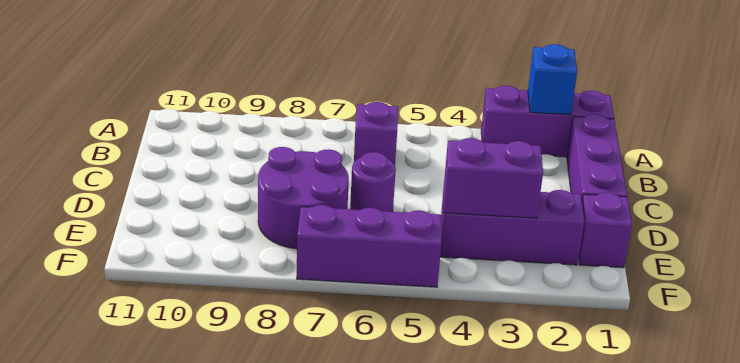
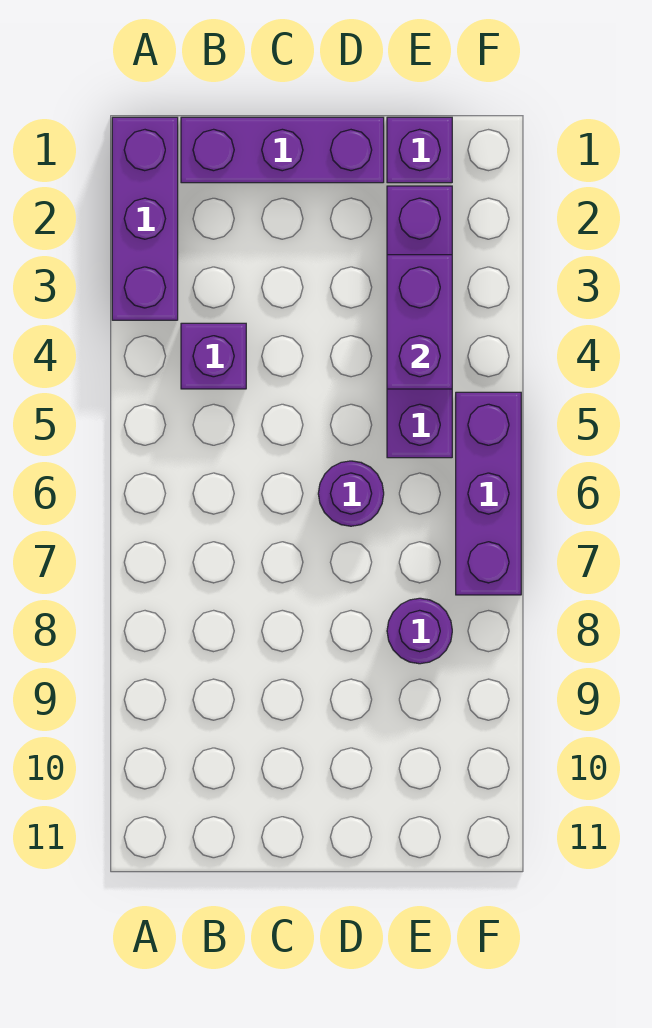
blue 1x1 brick [528,44,577,115] -> none
purple 1x1 brick [354,102,398,165] -> purple 1x1 brick moved to [181,323,246,389]
purple 2x2 round brick [258,147,349,249] -> purple 1x1 round brick [387,598,452,664]
purple 1x3 brick [440,189,584,265] -> purple 1x4 brick [387,186,452,458]

